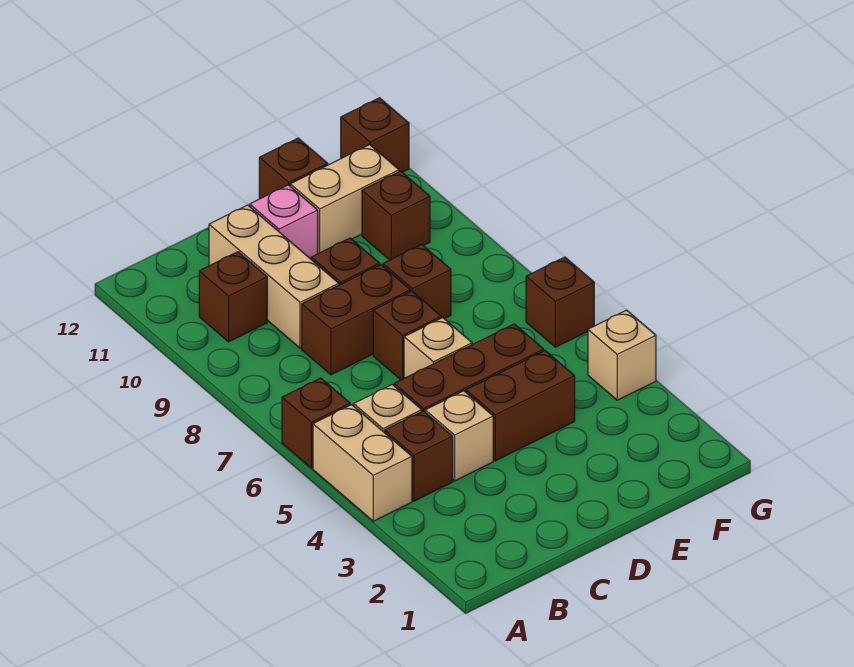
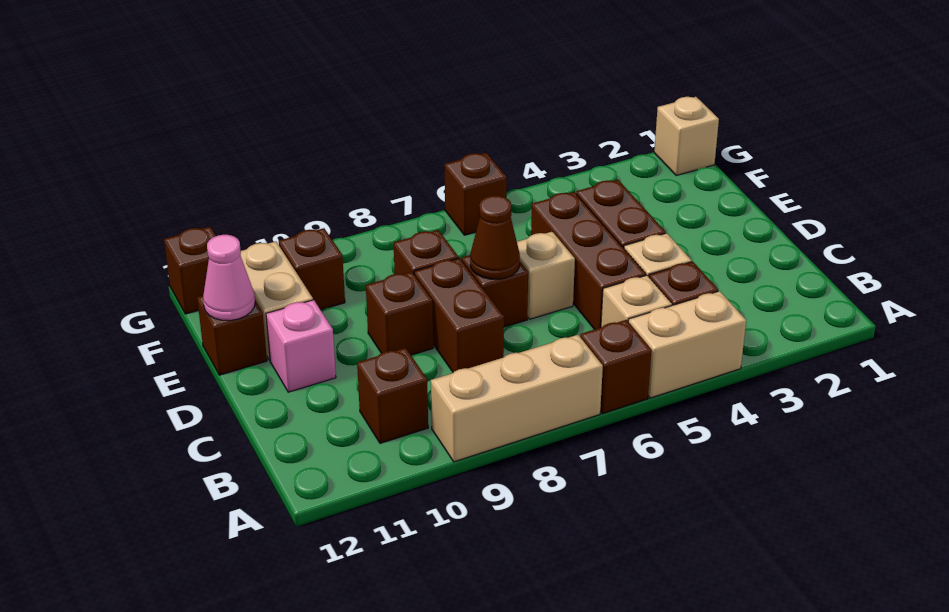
tan 1x3 brick [209,205,339,348] -> tan 1x3 brick moved to [431,335,603,462]
none -> brown 1x1 cone [470,196,520,279]
none -> pink 1x1 cone [203,235,255,321]
tan 1x1 brick [588,310,656,400] -> tan 1x1 brick moved to [654,97,719,176]

